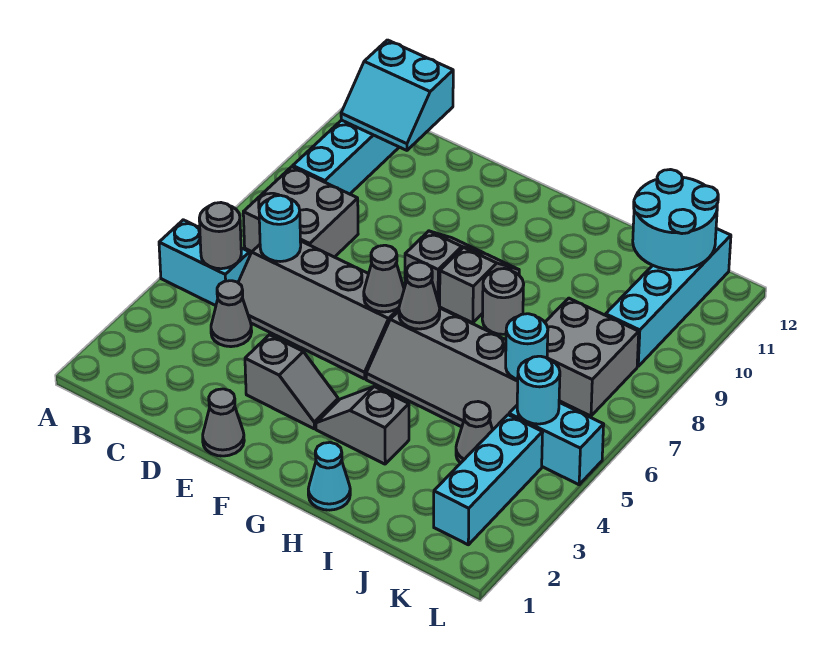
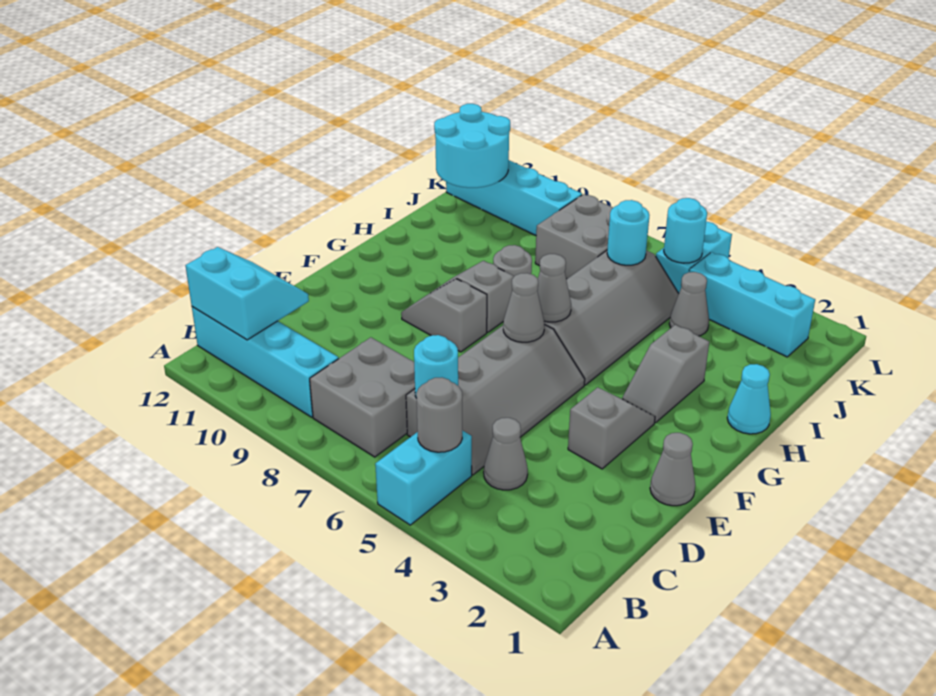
cyan 2x2 slope [341,40,453,150] -> cyan 2x2 slope turned to [185,247,309,340]

